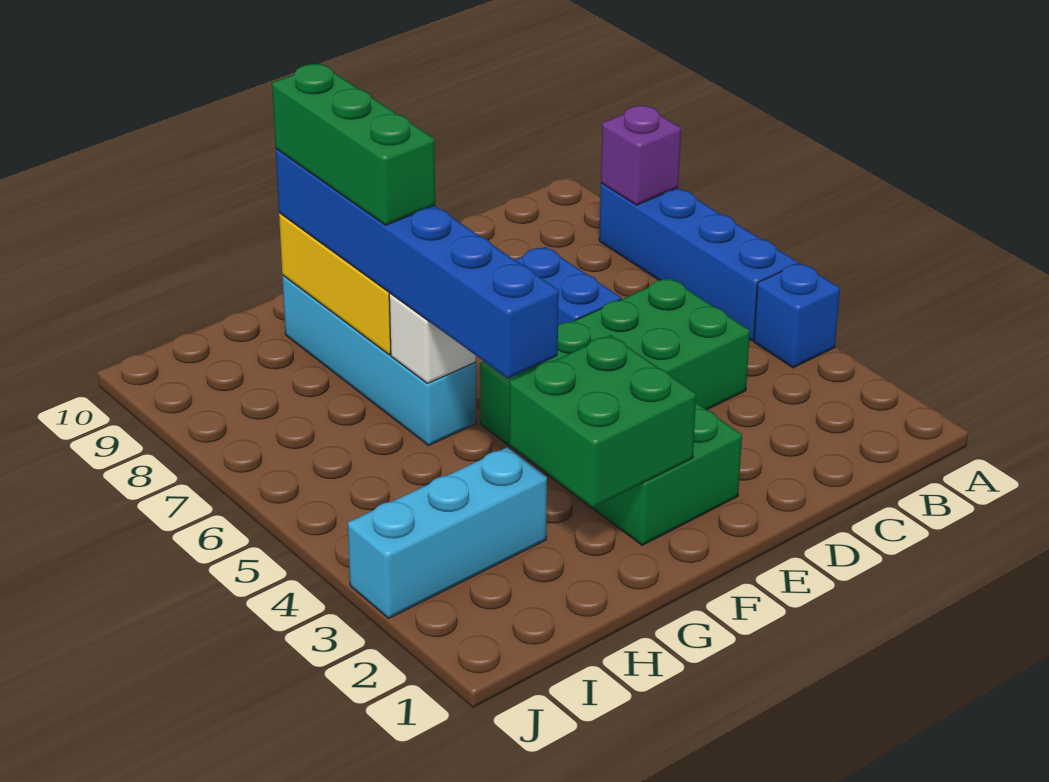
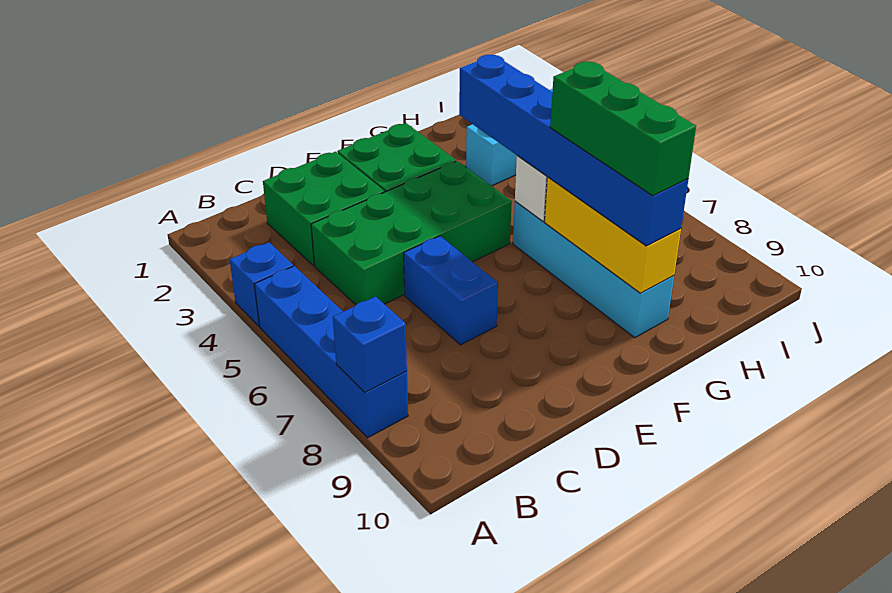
purple 1x1 brick [601,106,681,205] -> blue 1x1 brick [333,297,407,392]
green 2x2 brick [510,335,696,508] -> green 2x2 brick moved to [263,152,384,266]

